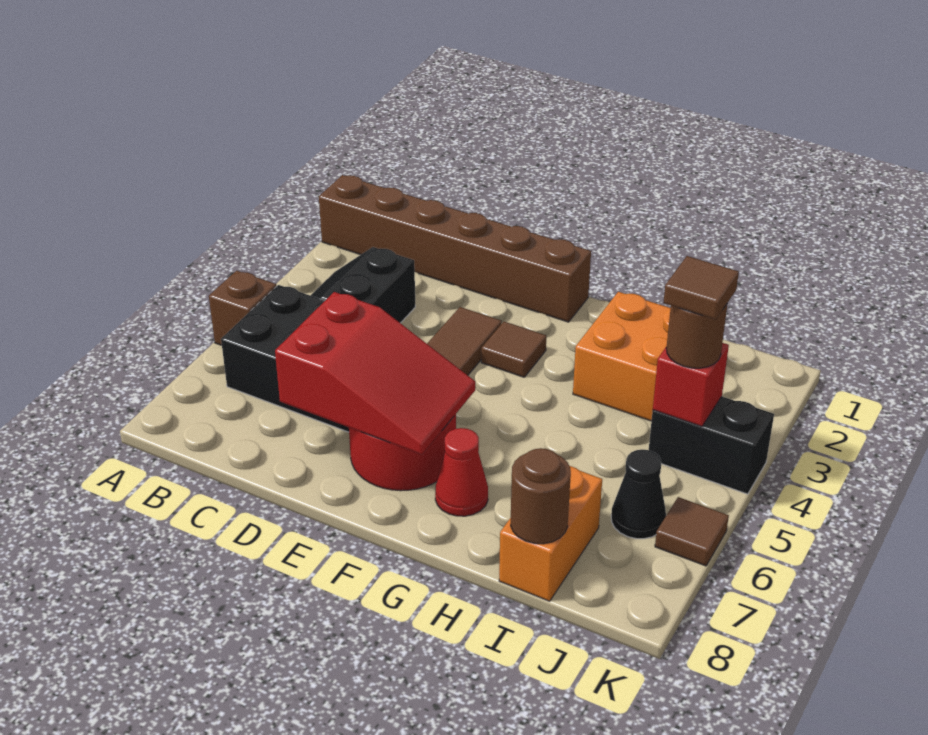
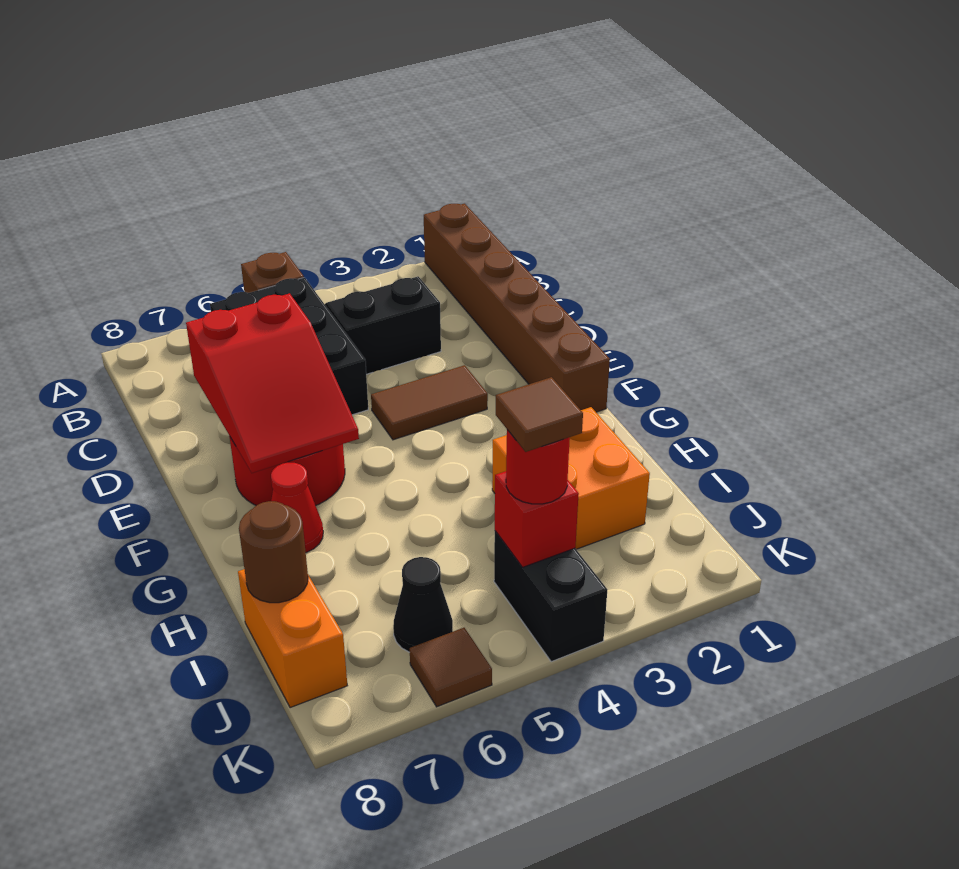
brown 1x1 tile [481,322,546,377] -> none
orange 1x2 brick [499,466,602,601] -> orange 1x2 brick turned to [238,569,347,708]
brown 1x1 round brick [666,303,728,368] -> red 1x1 round brick [506,430,570,504]

